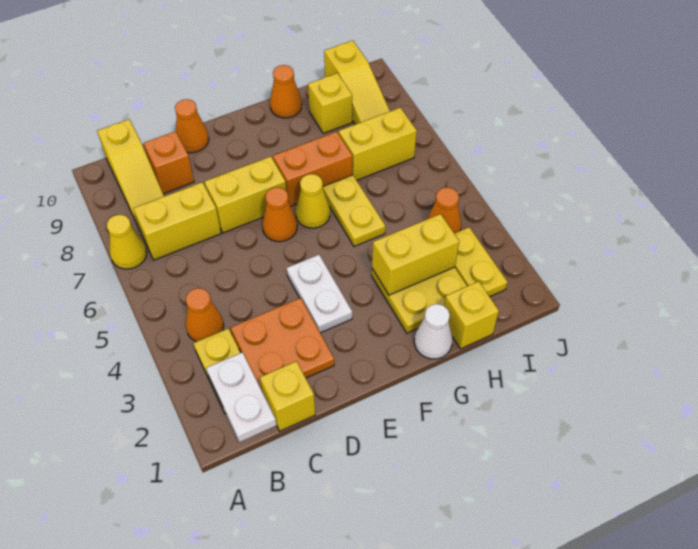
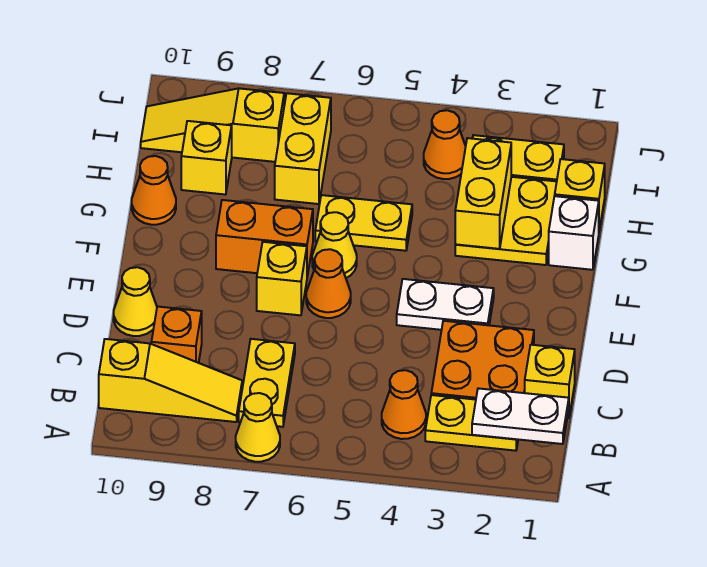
yellow 1x2 brick [133,182,221,260] -> yellow 1x2 plate [239,339,295,427]
yellow 1x2 brick [204,156,286,233] -> yellow 1x1 brick [257,242,307,315]
orange 1x1 cone [175,99,209,153] -> yellow 1x1 cone [114,267,157,336]
orange 1x2 brick [273,132,352,206] -> orange 1x2 brick turned to [216,200,313,276]
white 1x1 cone [414,304,452,359] -> white 1x1 brick [549,196,599,270]
yellow 1x3 slope [324,41,390,124] -> yellow 1x3 slope turned to [141,88,284,162]

